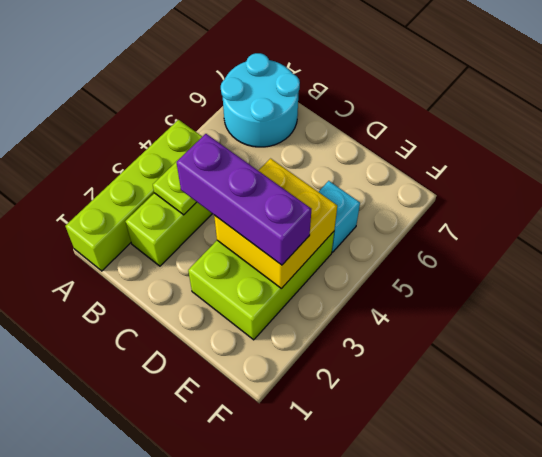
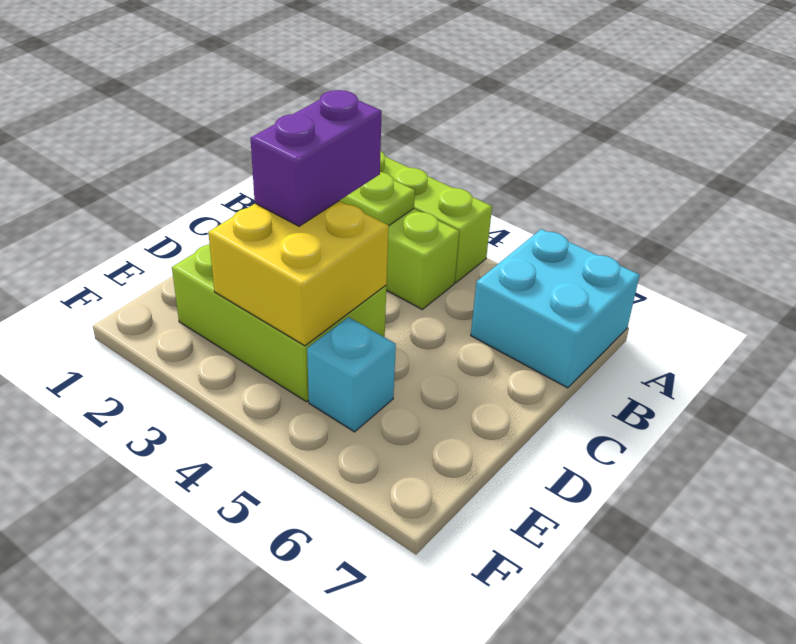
cyan 2x2 round brick [221,53,300,147] -> cyan 2x2 brick [471,229,640,388]
purple 1x3 brick [177,134,311,265] -> purple 1x2 brick [251,90,382,226]

